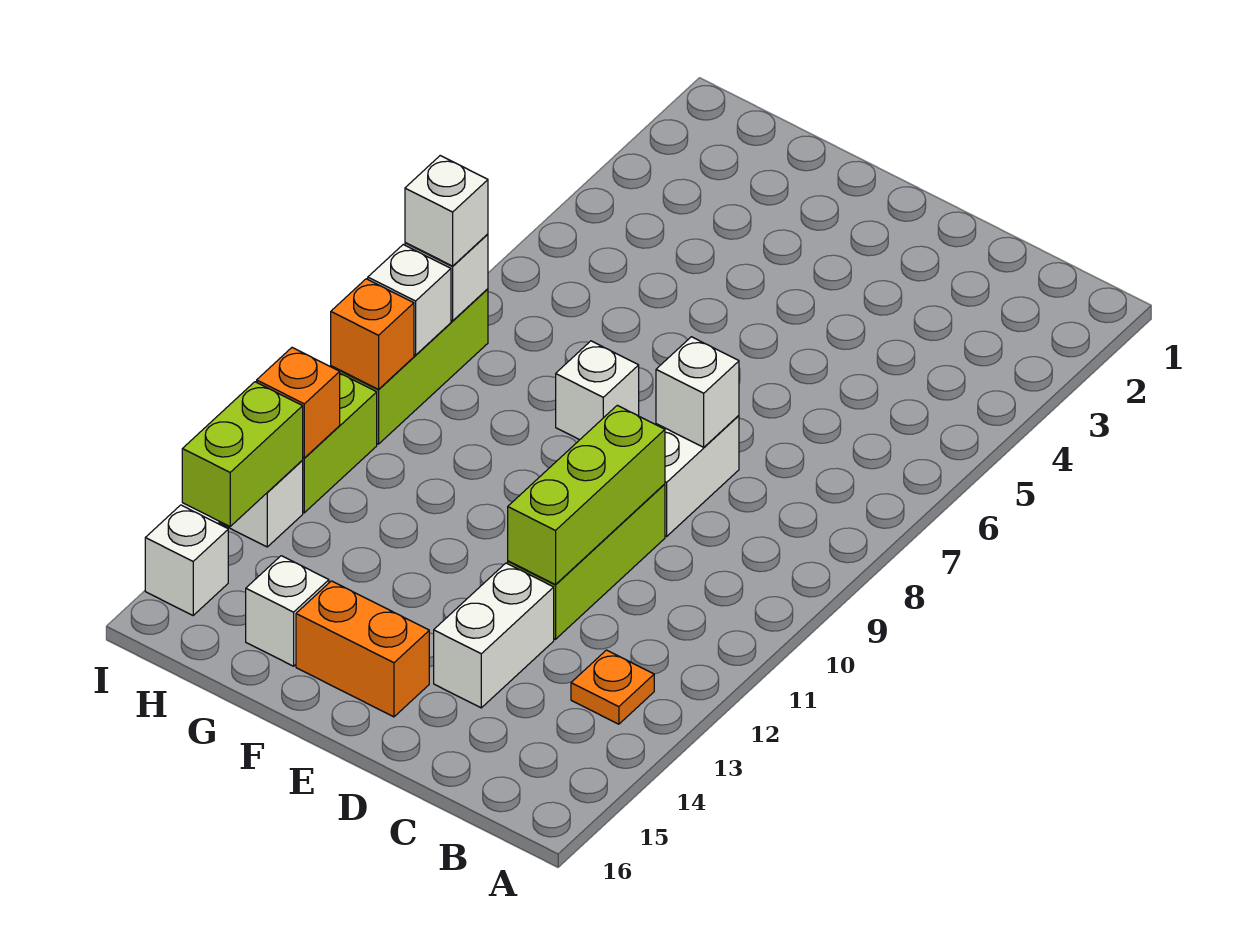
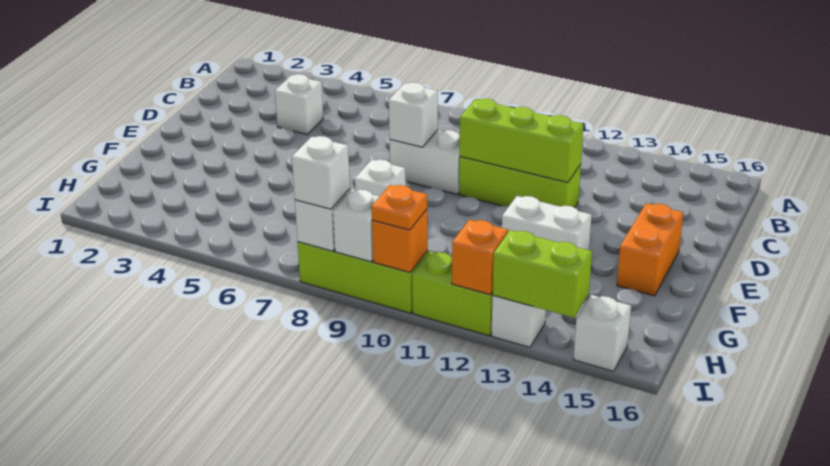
orange 1x1 plate [571,650,654,724] -> orange 1x1 plate moved to [371,185,427,230]
white 1x2 brick [434,563,554,708] -> white 1x2 brick moved to [502,196,592,250]
white 1x1 brick [246,556,329,666] -> white 1x1 brick moved to [275,74,323,134]

